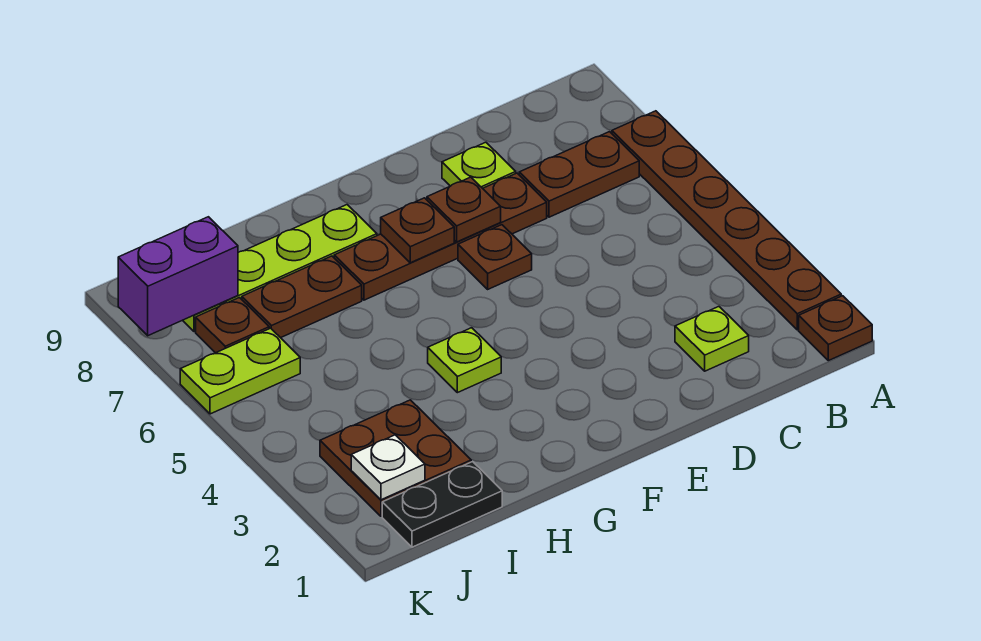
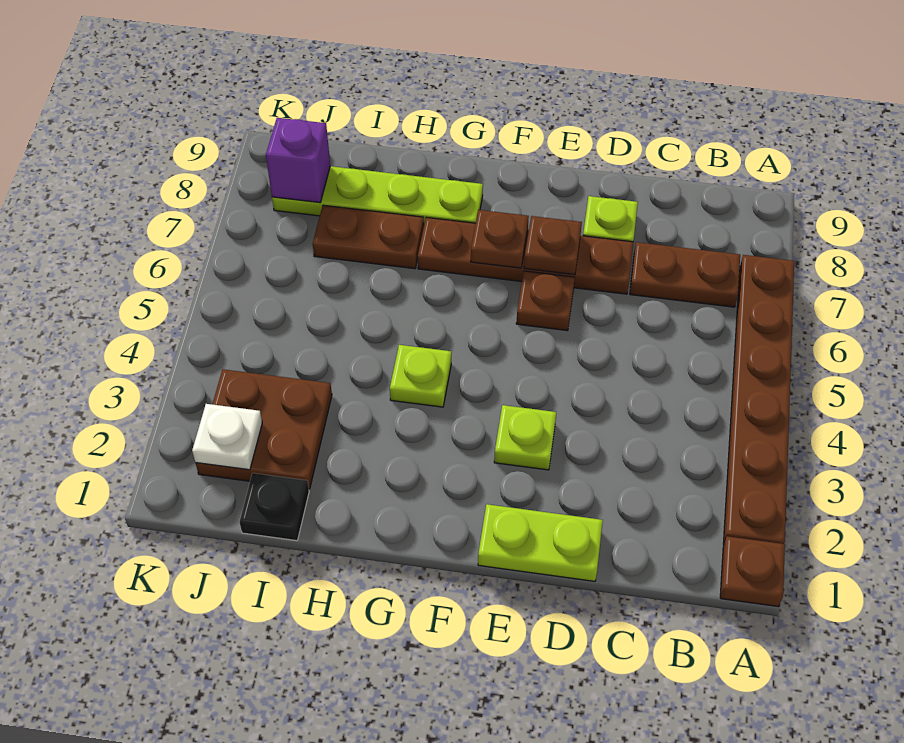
lime 1x1 plate [675,307,749,371] -> lime 1x1 plate moved to [494,405,556,470]
black 1x2 plate [382,462,502,547] -> black 1x1 plate [240,473,309,541]
lime 1x2 plate [180,328,300,414] -> lime 1x2 plate moved to [478,504,603,581]
brown 1x1 plate [196,298,269,353] -> none
purple 1x2 brick [118,217,238,336] -> purple 1x1 brick [266,118,330,203]

